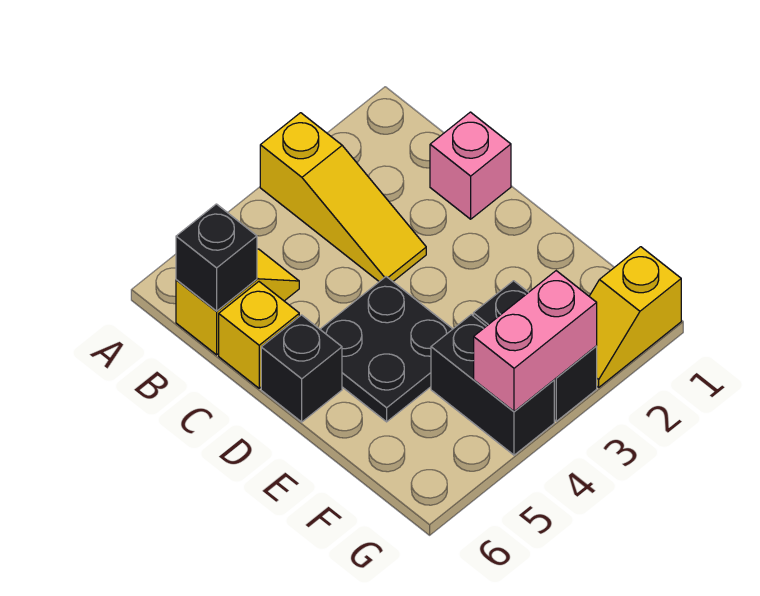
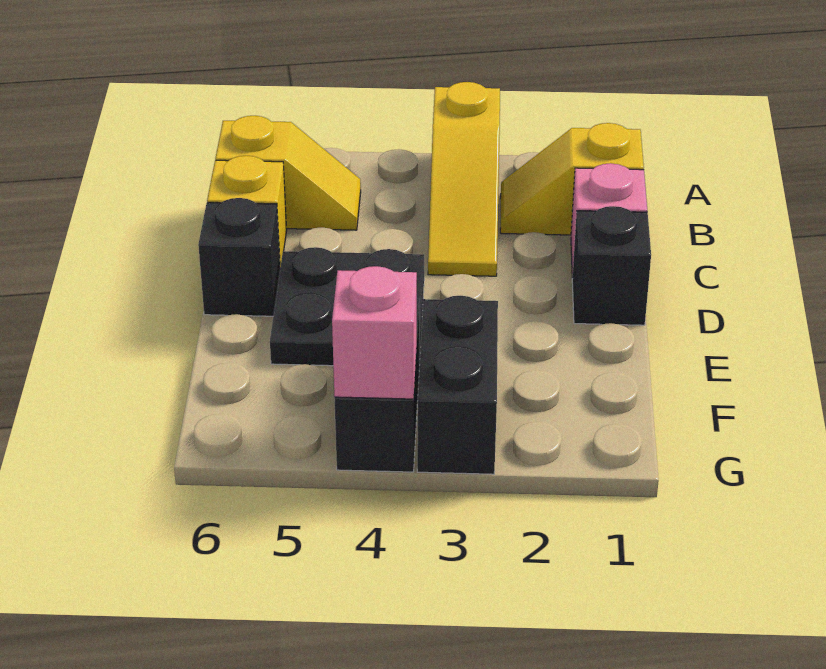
black 1x1 brick [176,204,257,311] -> black 1x1 brick moved to [572,206,651,325]
yellow 1x2 slope [589,247,681,387] -> yellow 1x2 slope moved to [500,123,644,235]
pink 1x2 brick [474,271,597,411] -> pink 1x1 brick [332,266,417,399]

